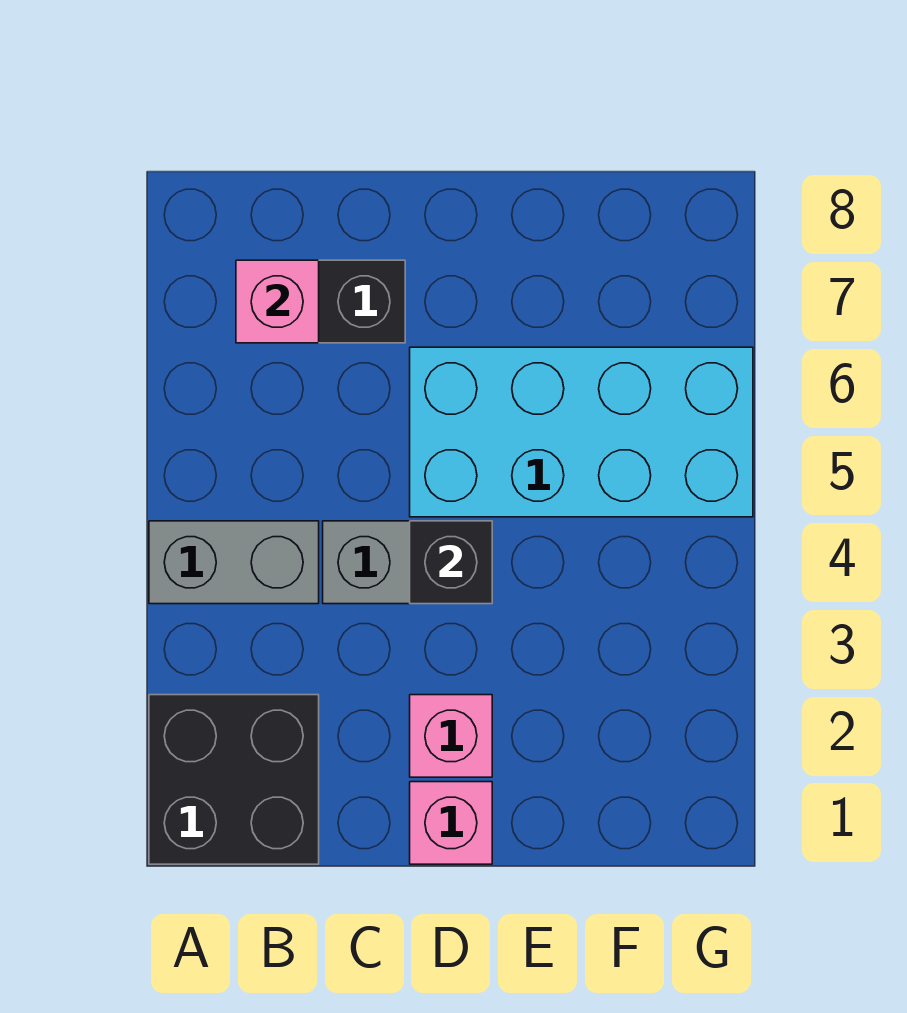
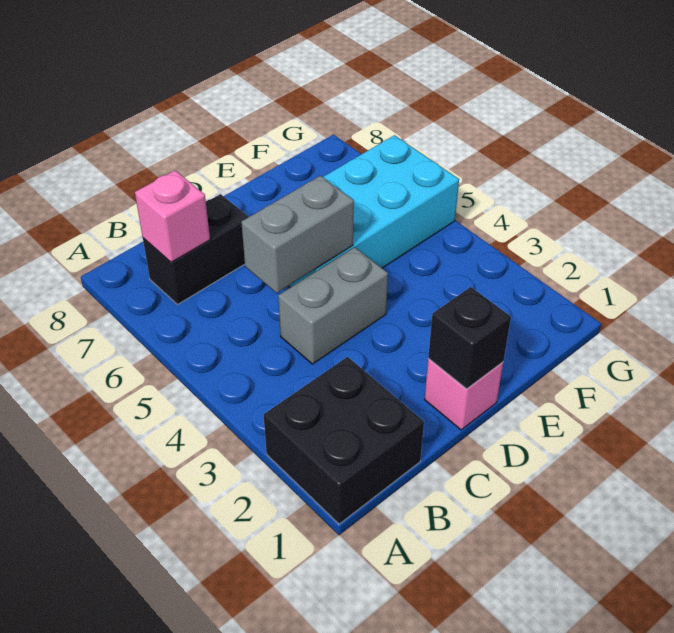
grey 1x2 brick [149,521,319,604] -> grey 1x2 brick moved to [241,176,354,293]
pink 1x1 brick [410,695,492,777] -> none
black 1x1 brick [410,521,492,604] -> black 1x1 brick moved to [428,287,511,389]

